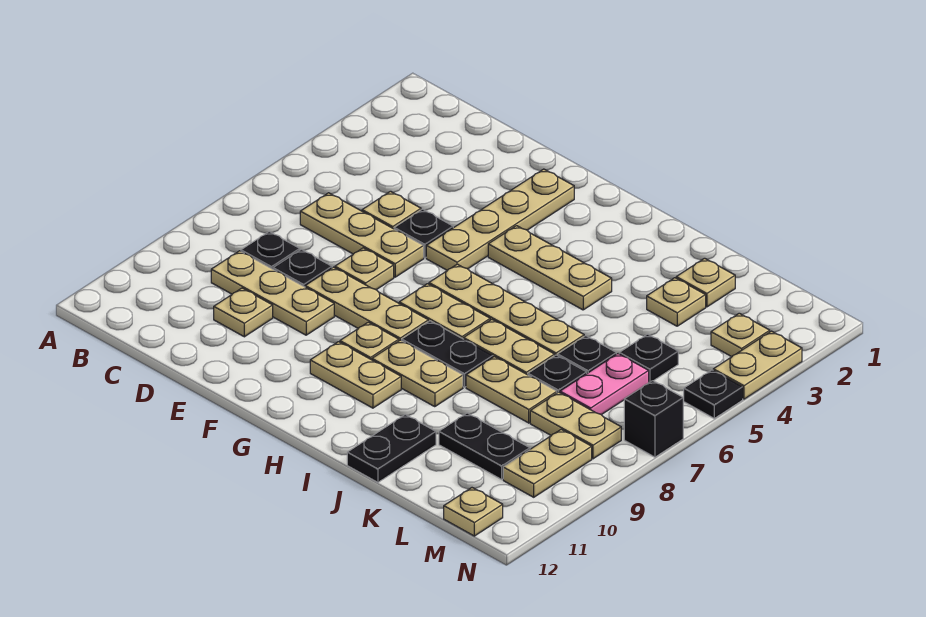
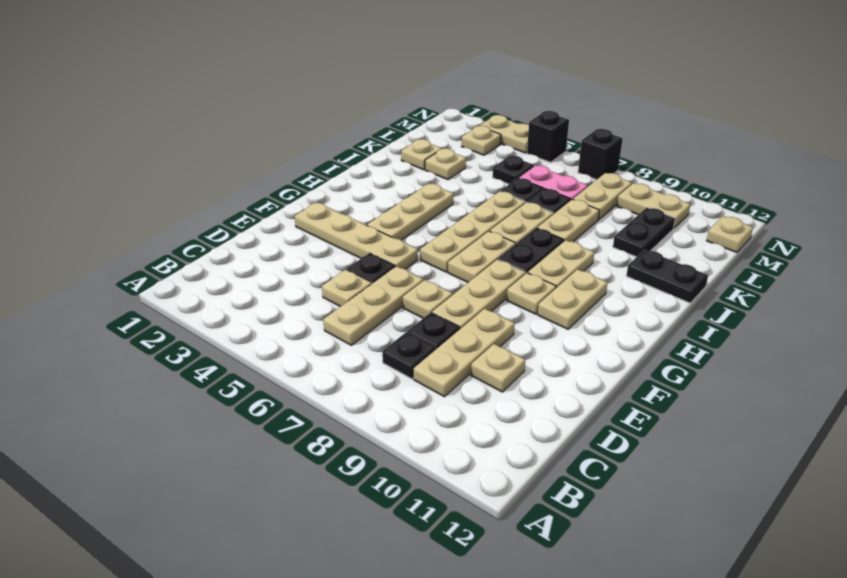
black 1x1 plate [684,370,743,418] -> black 1x1 brick [527,111,569,162]

